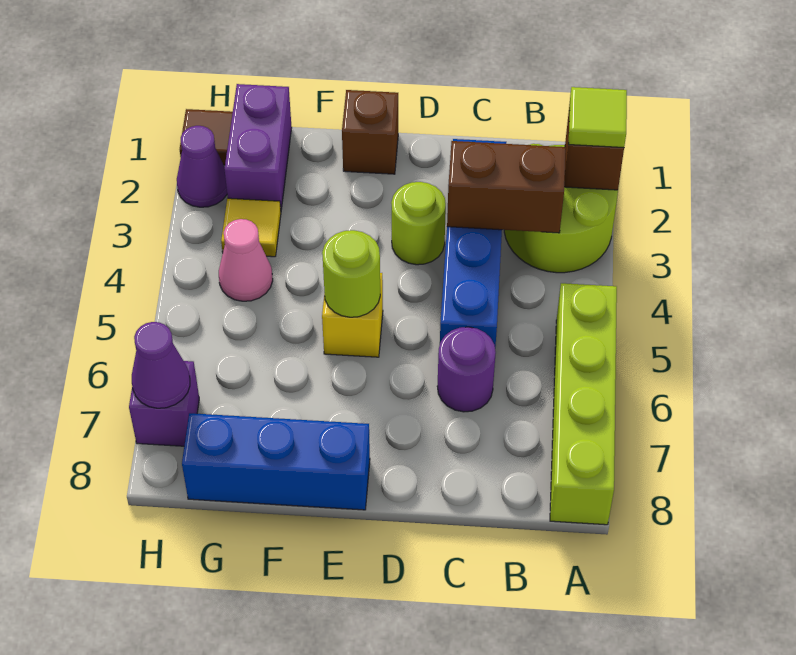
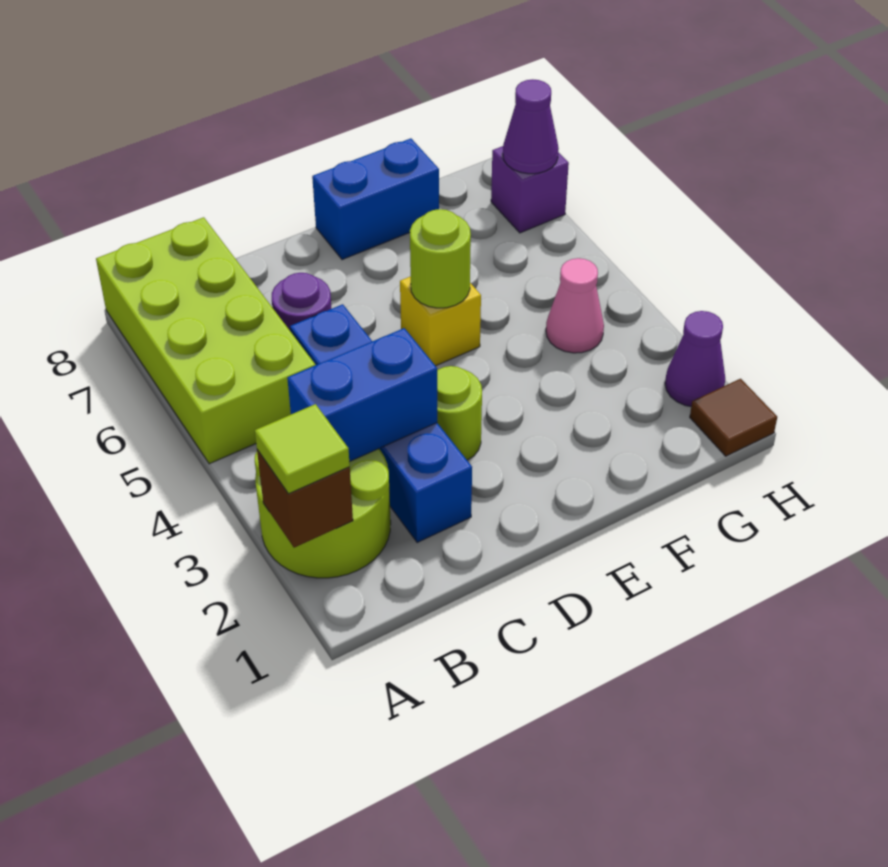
lime 1x4 brick [550,283,617,525] -> lime 2x4 brick [96,217,315,464]
brown 1x2 brick [447,141,566,233] -> blue 1x2 brick [287,328,437,462]
brown 1x1 brick [342,90,398,174] -> none
blue 1x3 brick [182,413,370,510] -> blue 1x2 brick [312,138,439,260]
purple 1x2 brick [225,84,292,209] -> none
yellow 1x1 tile [221,198,281,257] -> none

